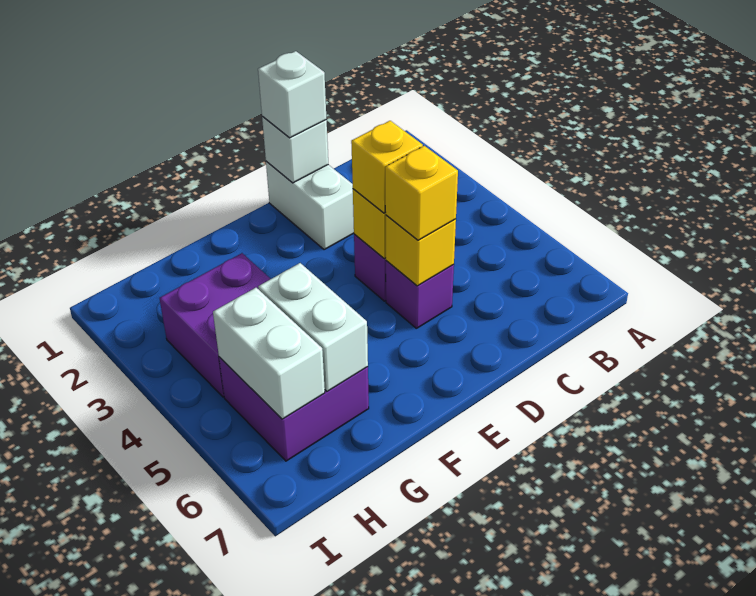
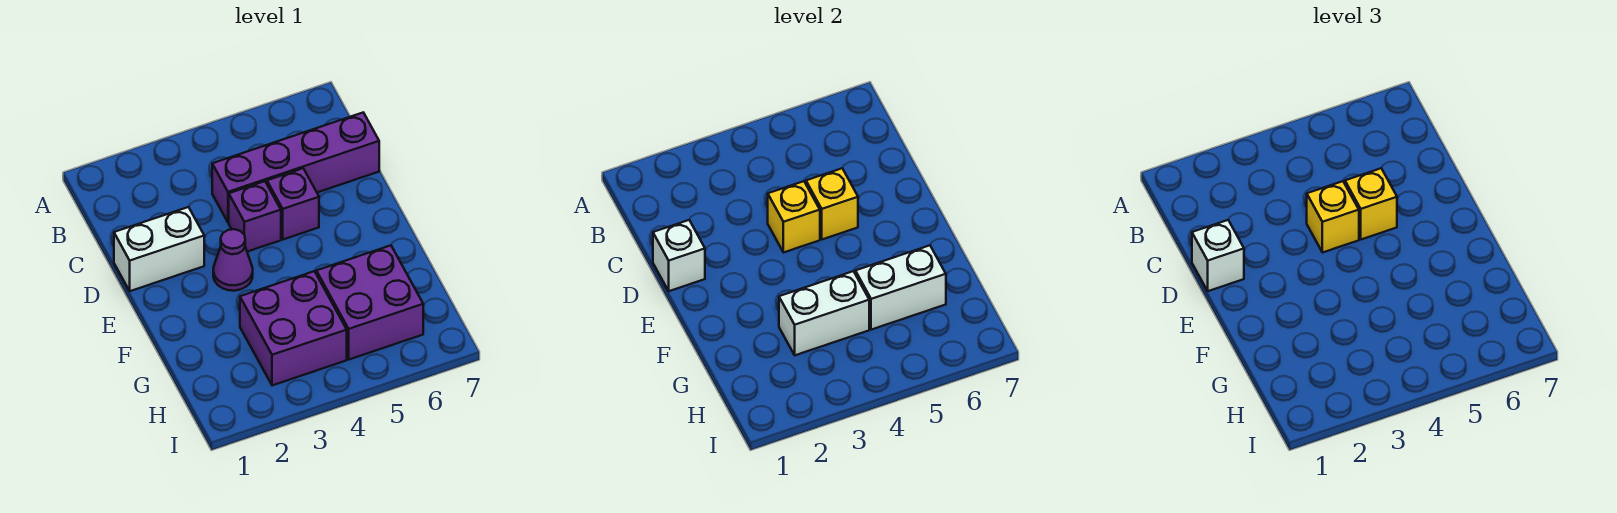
none -> purple 1x4 brick [212,113,379,222]
none -> purple 1x1 cone [213,229,253,291]
white 1x2 brick [213,288,325,419] -> white 1x2 brick moved to [779,271,869,355]

